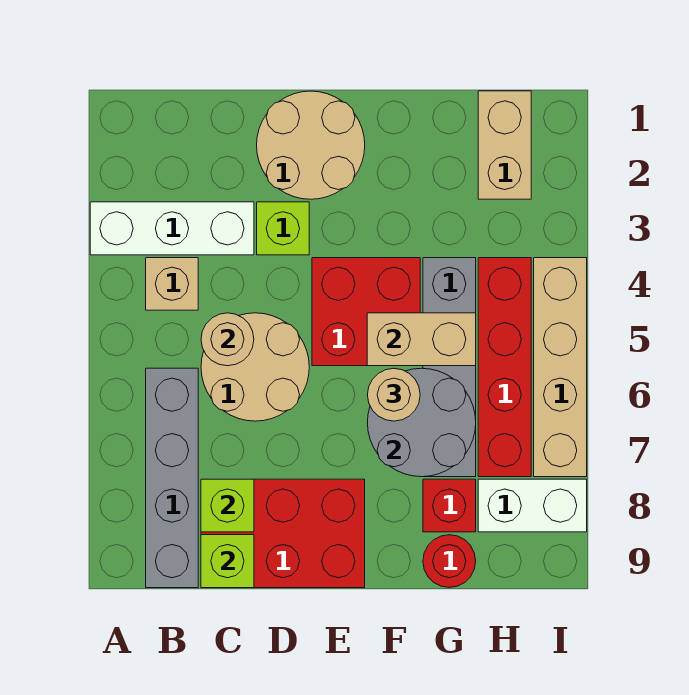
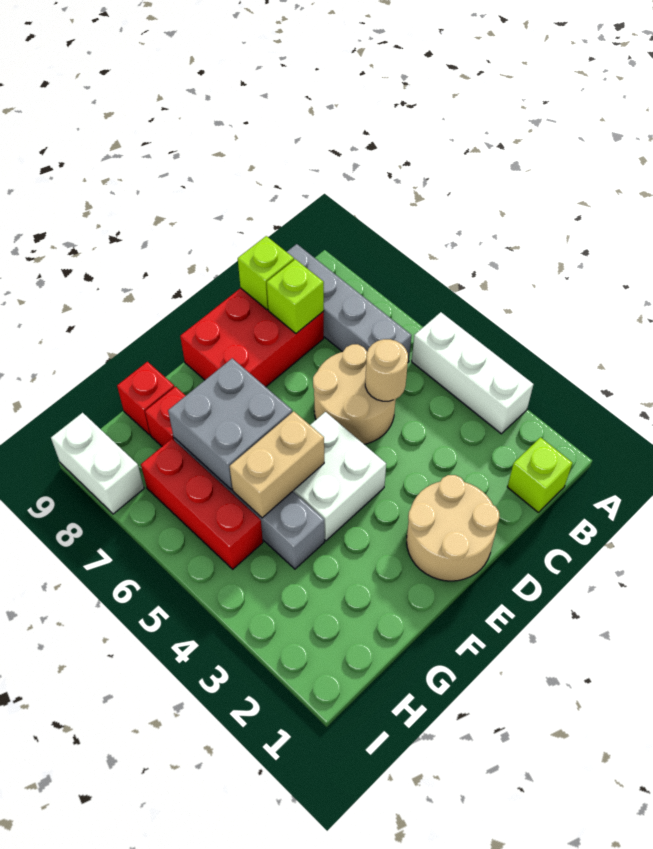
white 1x3 brick [90,202,254,255] -> white 1x3 brick turned to [412,312,534,434]
tan 1x1 brick [146,258,198,310] -> none
lime 1x1 brick [257,202,309,255] -> lime 1x1 brick moved to [507,437,572,512]
red 2x2 brick [312,258,420,366] -> white 2x2 brick [293,412,386,541]
grey 2x2 round brick [367,368,476,477] -> grey 2x2 brick [168,358,292,490]
tan 1x1 round brick [368,368,420,421] -> none
red 1x1 round brick [423,535,476,588] -> red 1x1 brick [117,362,174,435]
tan 1x2 brick [478,91,531,199] -> none
red 1x4 brick [478,258,531,477] -> red 1x3 brick [141,439,263,569]
white 1x2 brick [478,479,587,532] -> white 1x2 brick turned to [51,413,144,514]
tan 1x4 brick [534,258,587,477] -> none

